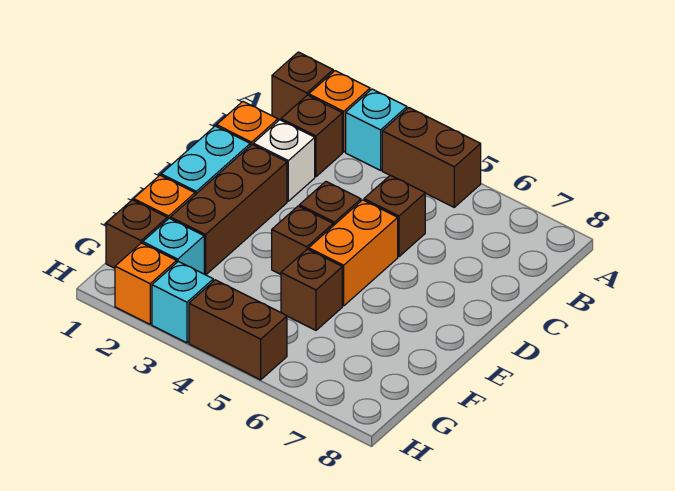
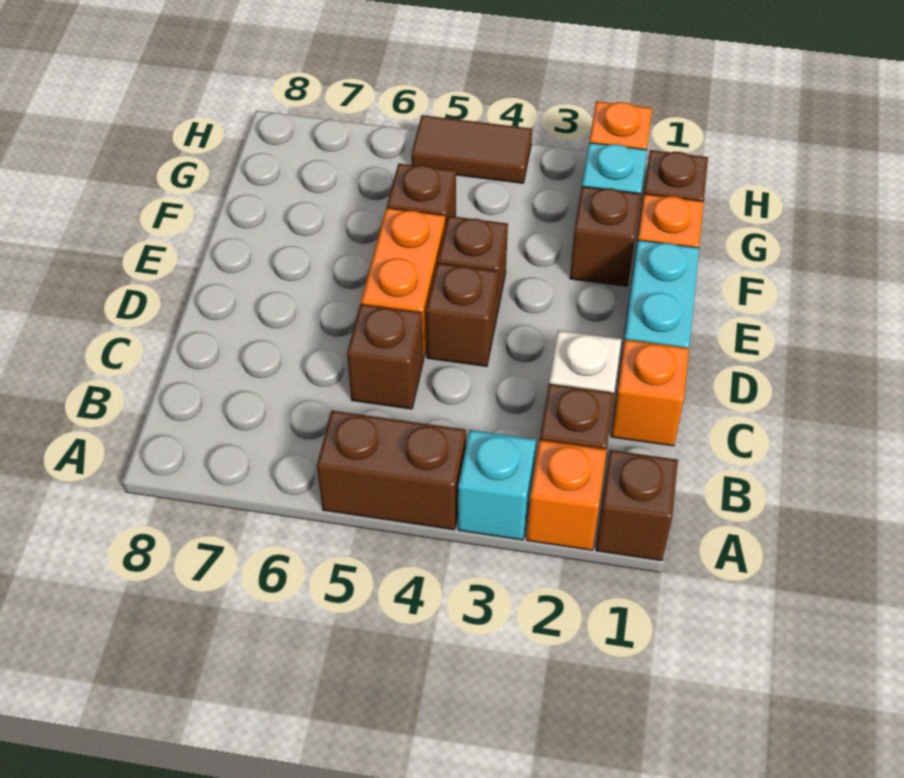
brown 1x3 brick [170,145,287,275] -> brown 1x1 brick [570,186,641,287]
cyan 1x1 brick [152,261,213,343] -> none
brown 1x2 brick [189,280,287,380] -> brown 1x2 tile [411,115,532,183]

